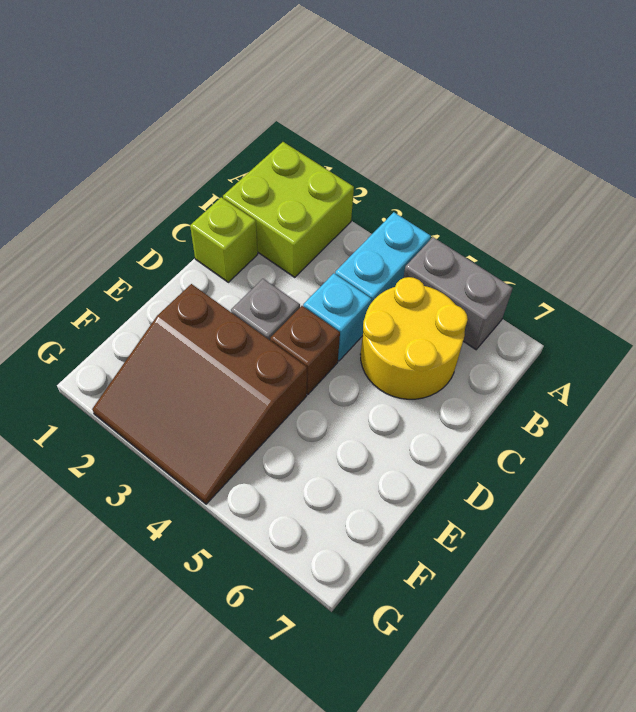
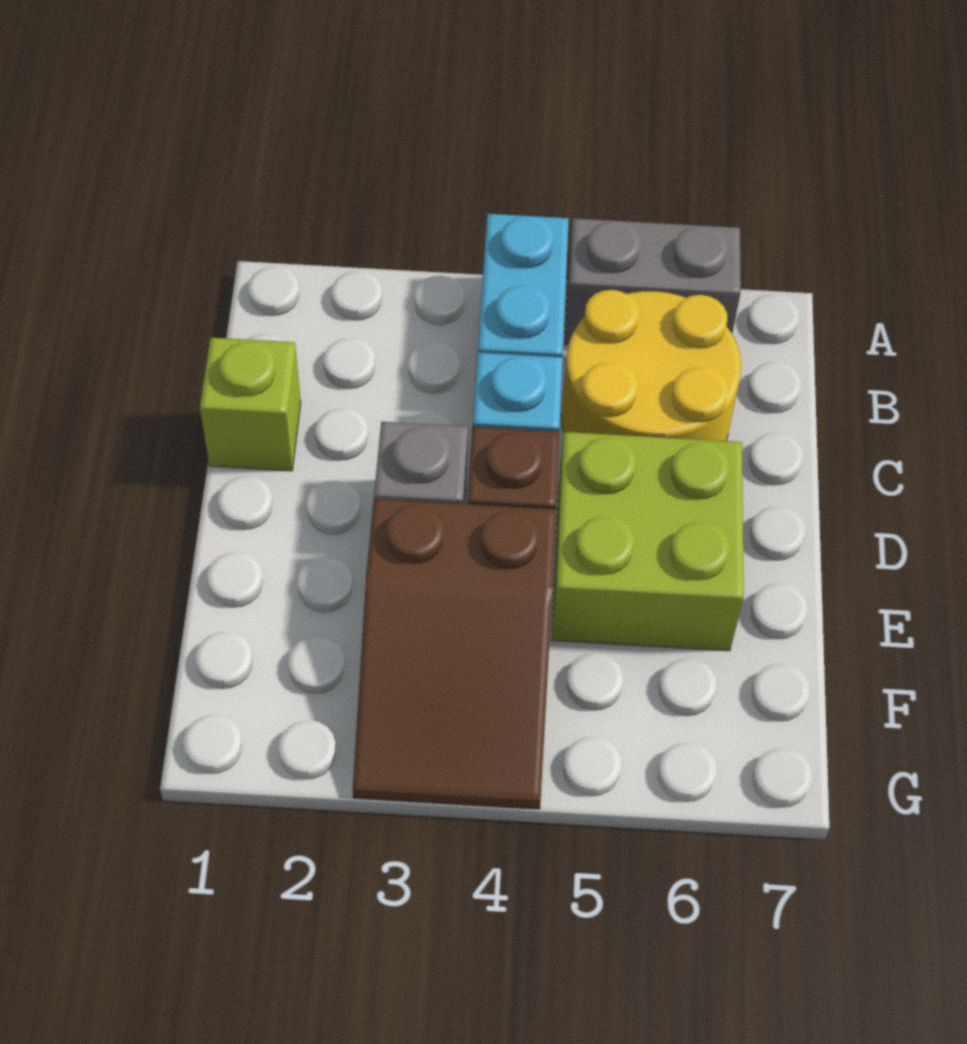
lime 2x2 brick [223,142,354,277] -> lime 2x2 brick moved to [552,432,744,651]
brown 3x3 slope [92,284,307,504] -> brown 2x3 slope [353,499,556,809]

